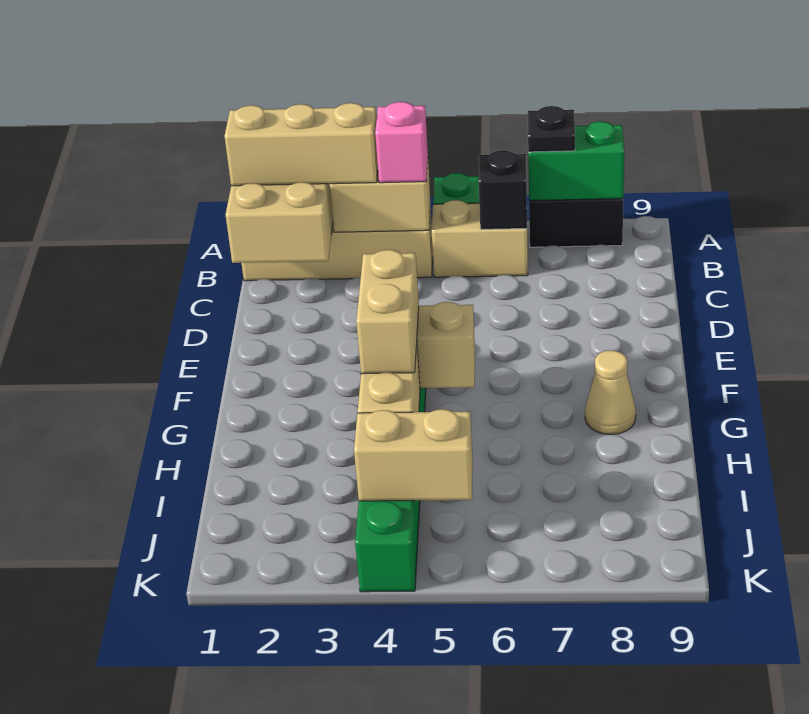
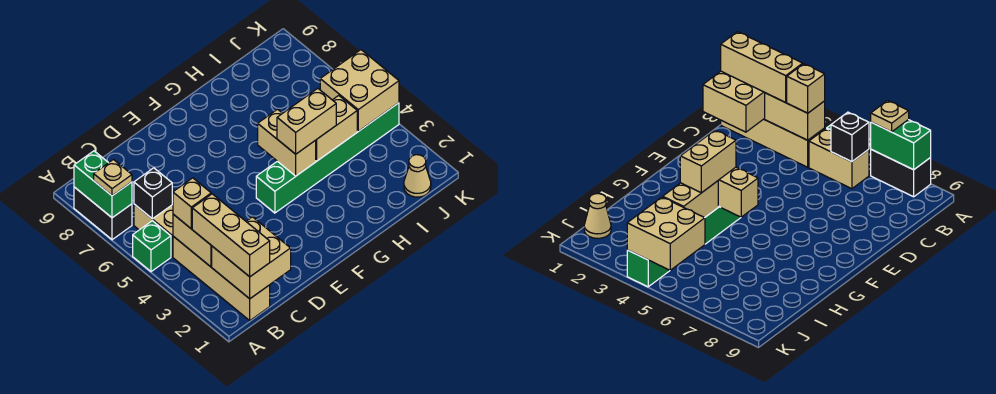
black 1x1 plate [528,106,575,152] -> tan 1x1 plate [94,160,132,196]
pink 1x1 brick [375,102,428,183] -> tan 1x1 brick [173,178,211,229]
tan 1x1 cone [585,350,636,435] -> tan 1x1 cone moved to [404,155,431,197]
tan 1x2 brick [354,409,473,501] -> tan 2x2 brick [320,50,399,131]

